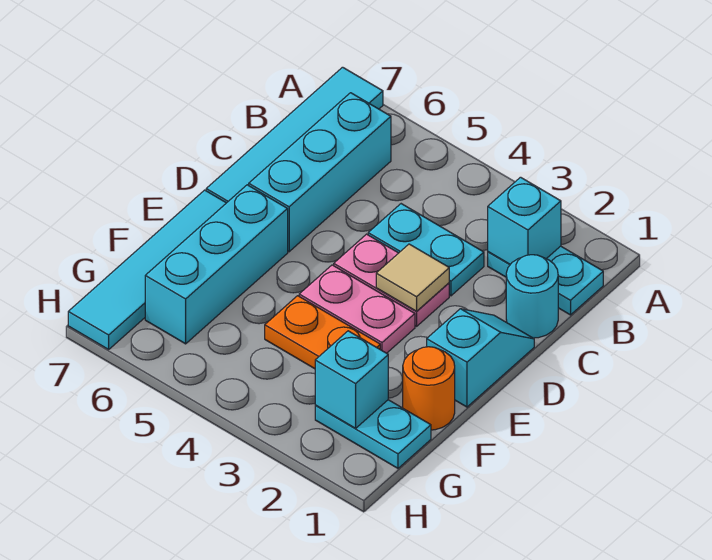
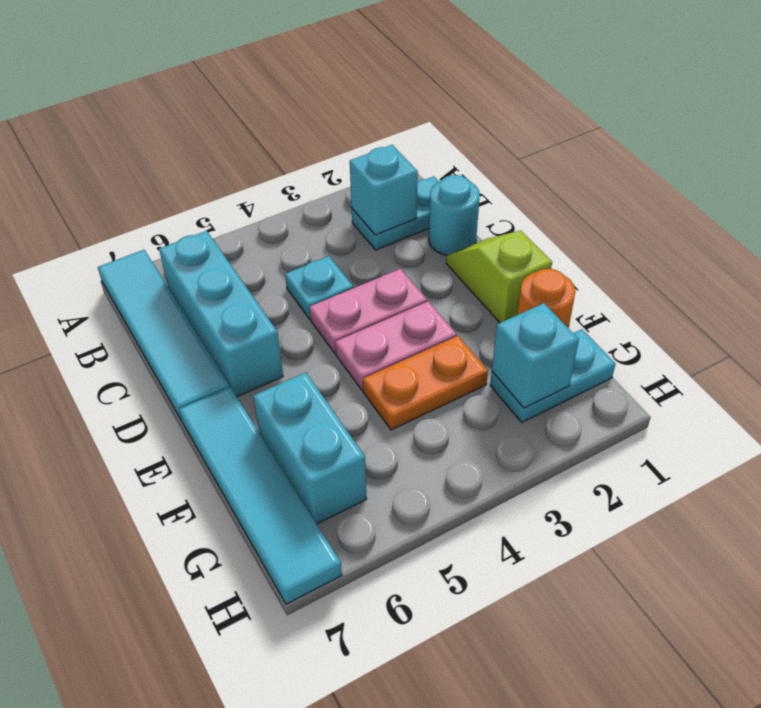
cyan 1x2 plate [368,204,484,296] -> cyan 1x1 plate [285,256,353,319]
cyan 1x2 slope [427,309,534,407] -> lime 1x2 slope [446,231,552,323]
tan 1x1 tile [376,244,449,311] -> none
cyan 1x3 brick [145,185,288,344] -> cyan 1x2 brick [253,373,367,524]

